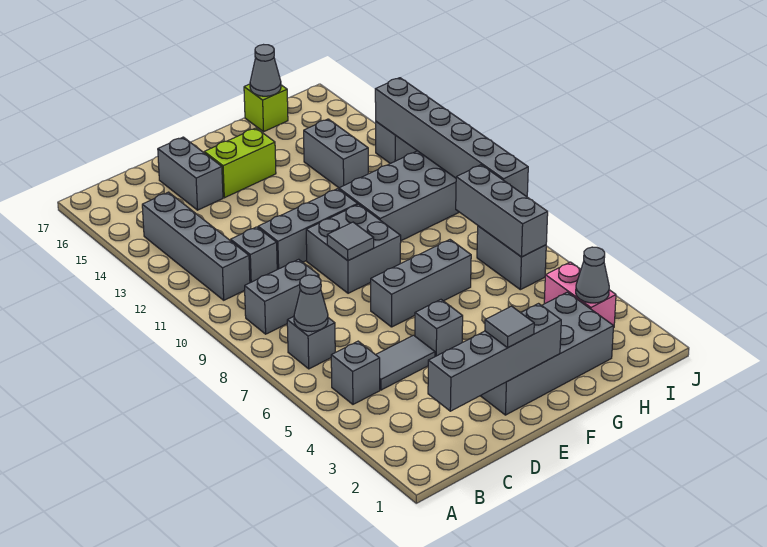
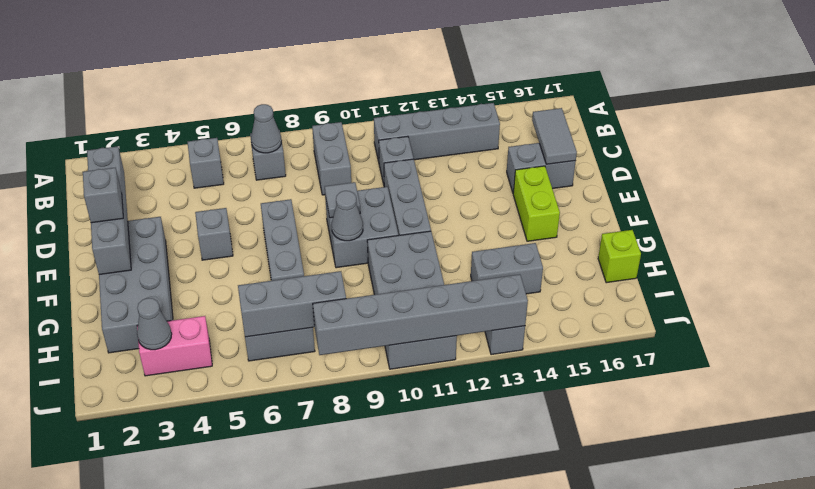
grey 1x2 tile [376,335,435,390] -> grey 1x2 tile moved to [532,108,577,164]
grey 1x1 tile [485,306,534,348] -> grey 1x1 brick [83,168,123,223]
grey 1x1 cone [250,45,281,96] -> grey 1x1 cone moved to [332,191,363,241]

